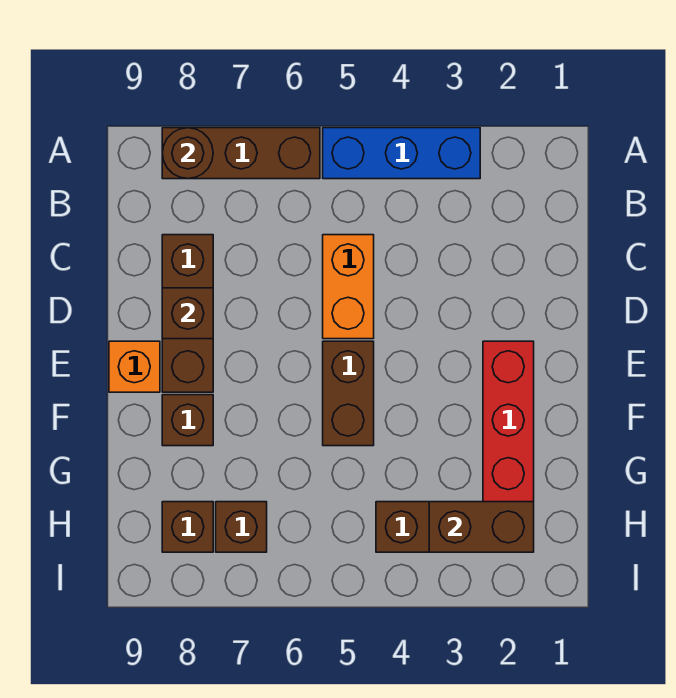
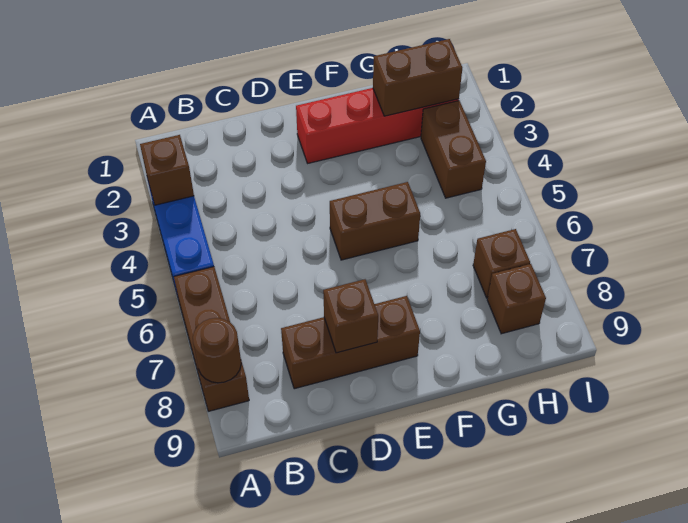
orange 1x2 brick [323,235,374,339] -> none
orange 1x1 brick [109,341,160,392] -> none
brown 1x1 brick [162,395,213,446] -> brown 1x1 brick moved to [140,135,194,205]
brown 1x2 brick [429,502,534,552] -> brown 1x2 brick turned to [373,39,462,116]

